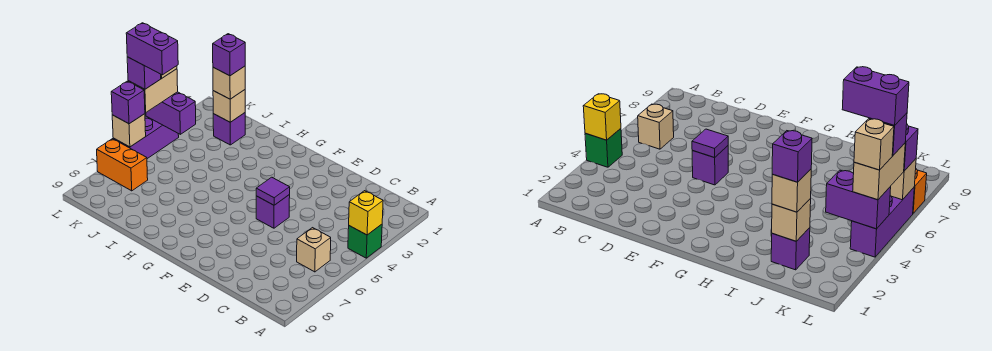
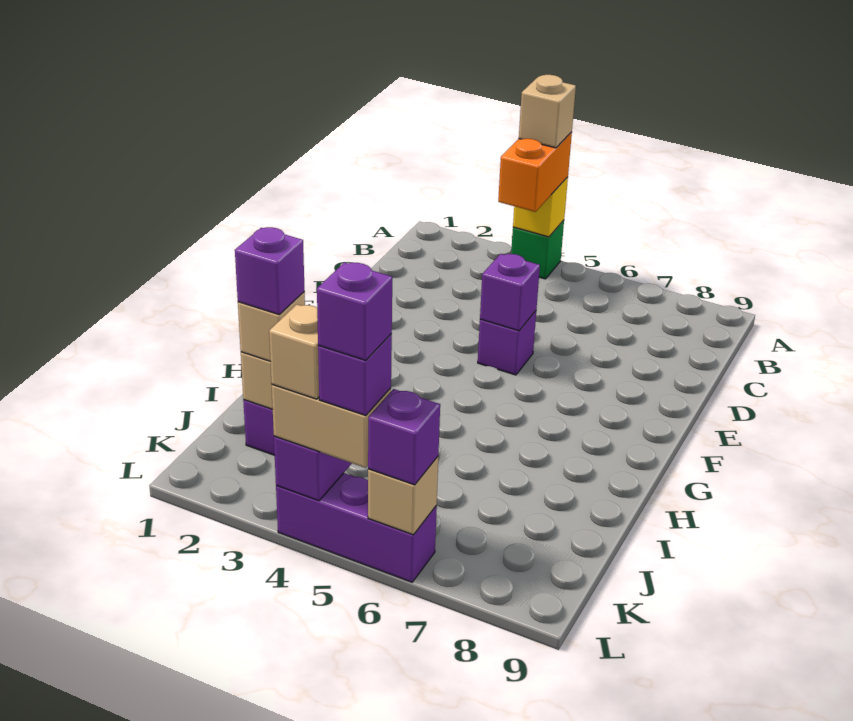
tan 1x1 brick [297,228,331,272] -> tan 1x1 brick moved to [519,75,576,148]
purple 1x1 tile [256,177,290,205] -> purple 1x1 brick [480,254,540,331]
purple 1x2 brick [126,23,178,75] -> purple 1x1 brick [317,262,392,361]
orange 1x2 brick [97,139,148,191] -> orange 1x2 brick moved to [498,132,572,212]

